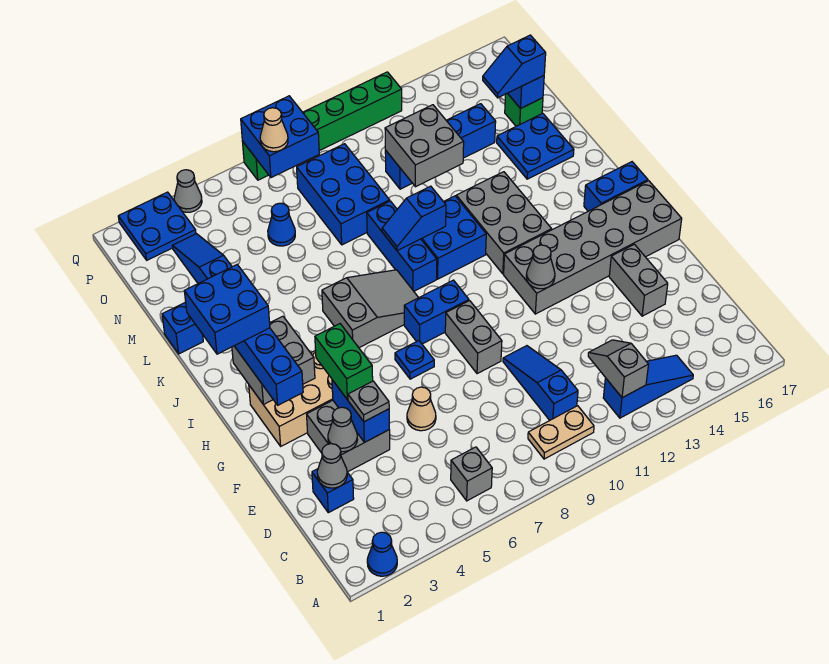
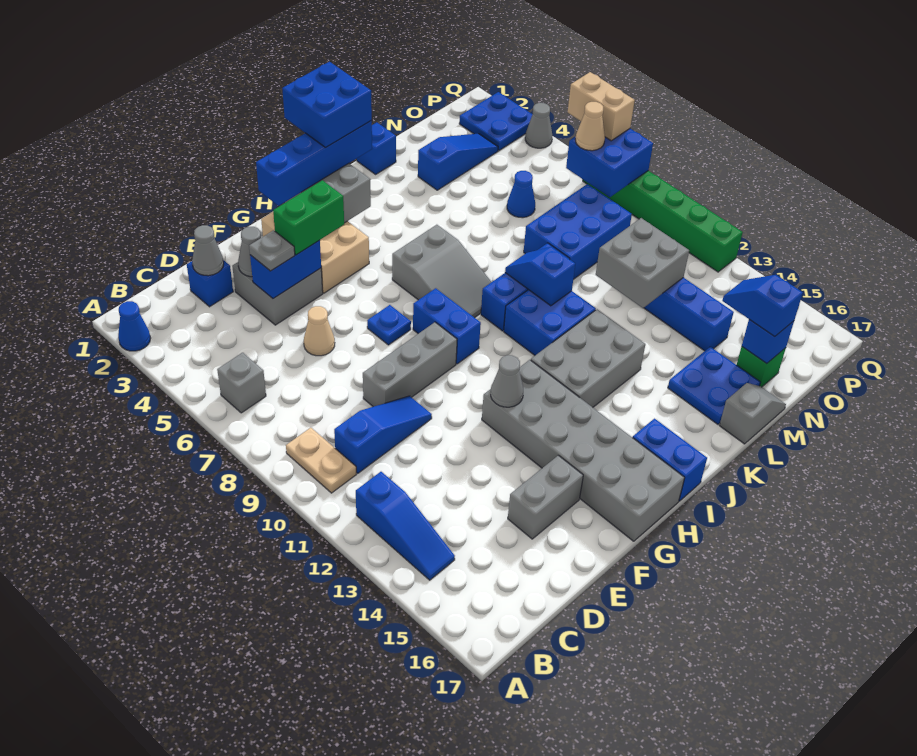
grey 1x2 slope [588,340,648,398] -> grey 1x2 slope moved to [719,383,786,444]
grey 1x2 brick [445,301,502,374] -> grey 1x3 brick [363,322,457,407]
none -> tan 1x2 brick [568,72,635,141]

